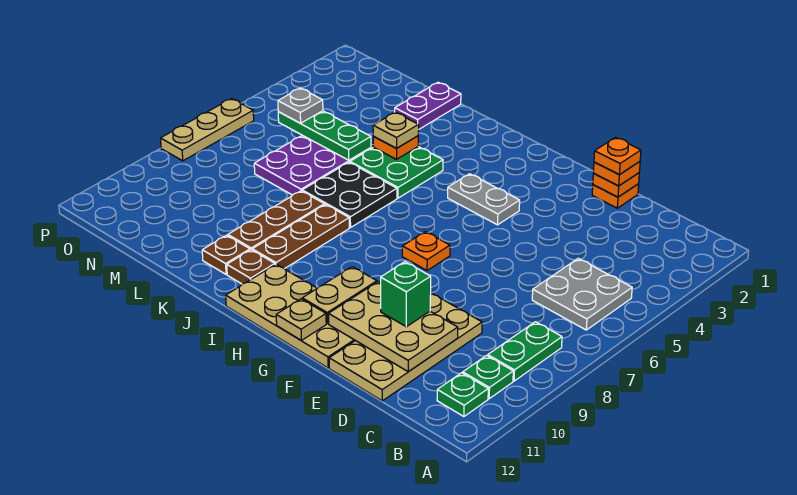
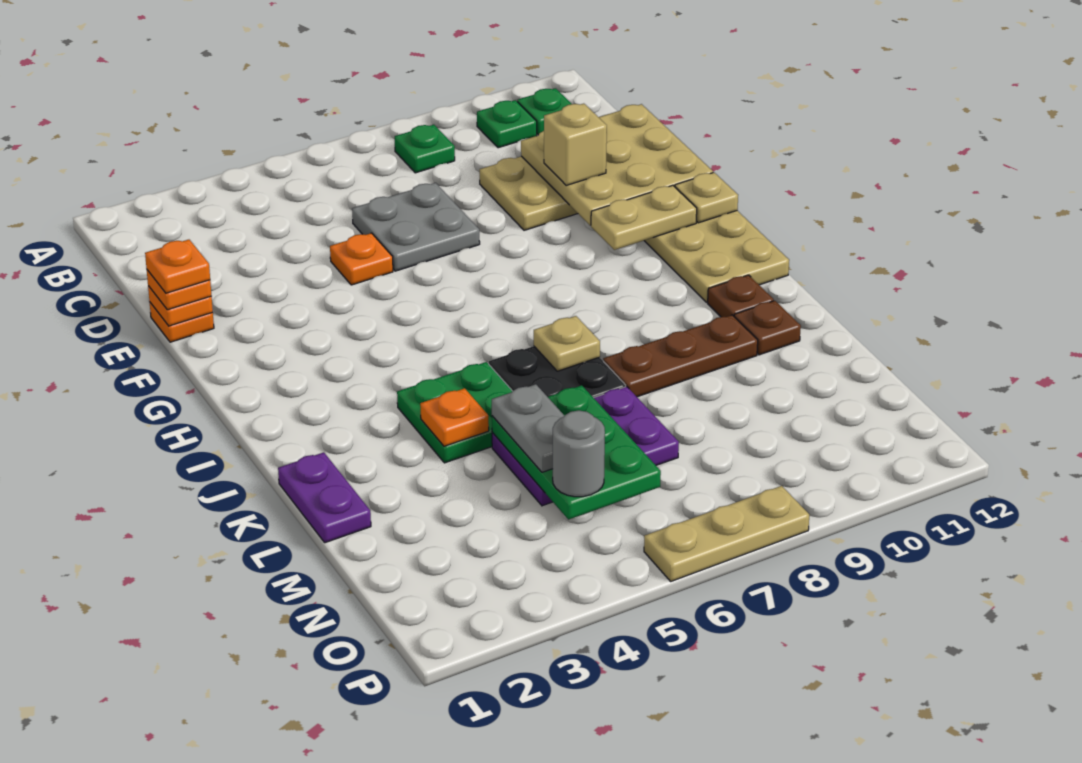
grey 2x2 plate [532,259,632,330] -> grey 2x2 plate moved to [352,183,480,271]
green 1x2 plate [488,322,562,381] -> green 1x1 plate [395,125,455,173]
tan 2x3 plate [329,282,458,372] -> tan 3x3 plate [521,104,713,225]
green 1x1 brick [381,262,431,327] -> tan 1x1 brick [544,104,607,185]
grey 1x2 plate [448,174,520,225] -> grey 1x2 plate moved to [492,384,564,472]
orange 1x1 plate [402,232,450,271] -> orange 1x1 plate moved to [330,233,393,285]
brown 1x3 plate [252,204,349,269] -> none
tan 1x1 plate [373,112,419,148] -> tan 1x1 plate moved to [534,316,600,371]
purple 1x2 plate [395,82,461,129] -> purple 1x2 plate turned to [278,452,371,543]
green 1x3 plate [278,111,371,160] -> green 2x3 plate [492,385,661,520]
grey 1x1 plate [278,88,323,123] -> grey 1x1 round brick [553,410,605,497]

